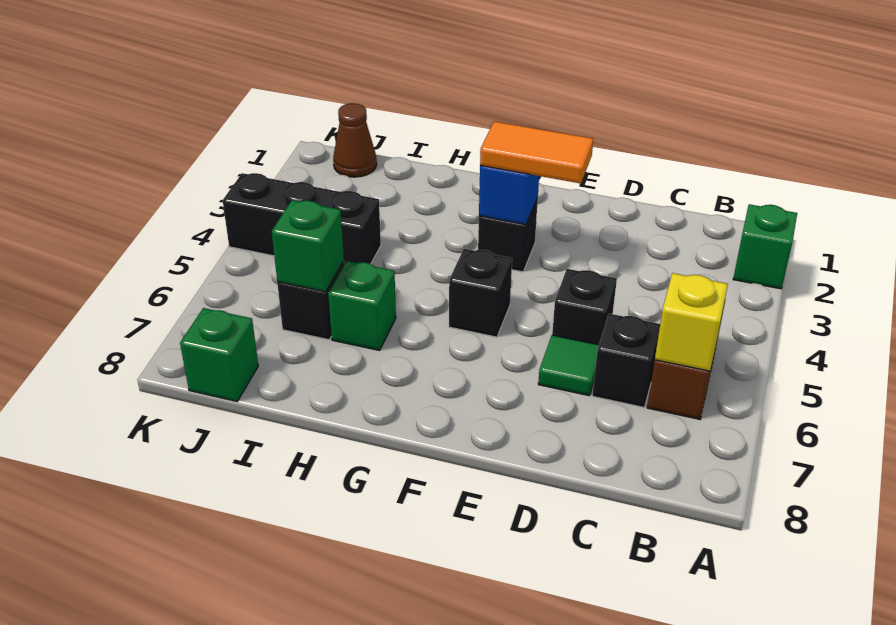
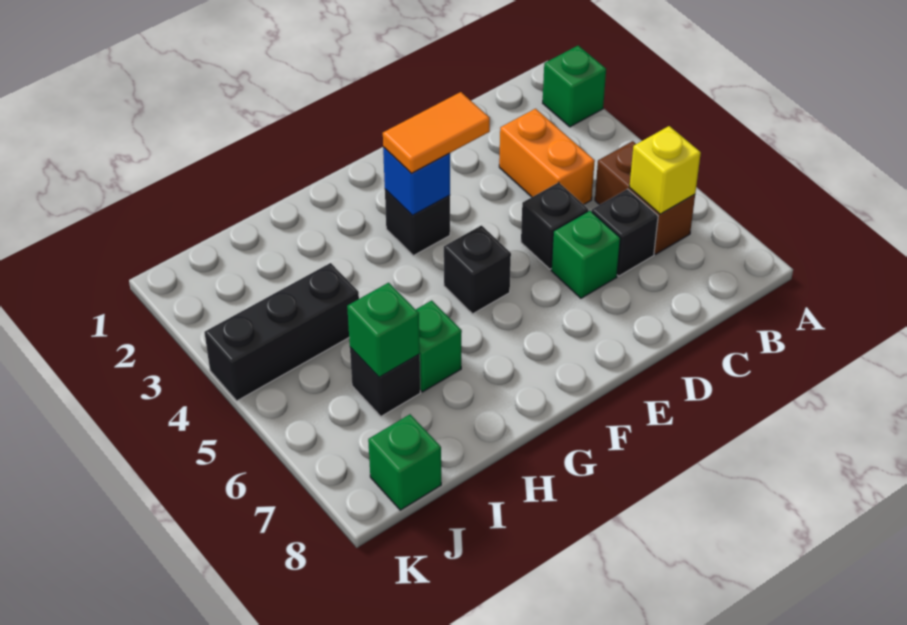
none -> orange 1x2 brick [499,109,595,205]
green 1x1 tile [538,335,599,396] -> green 1x1 brick [551,211,620,298]
brown 1x1 cone [333,103,377,177] -> none

